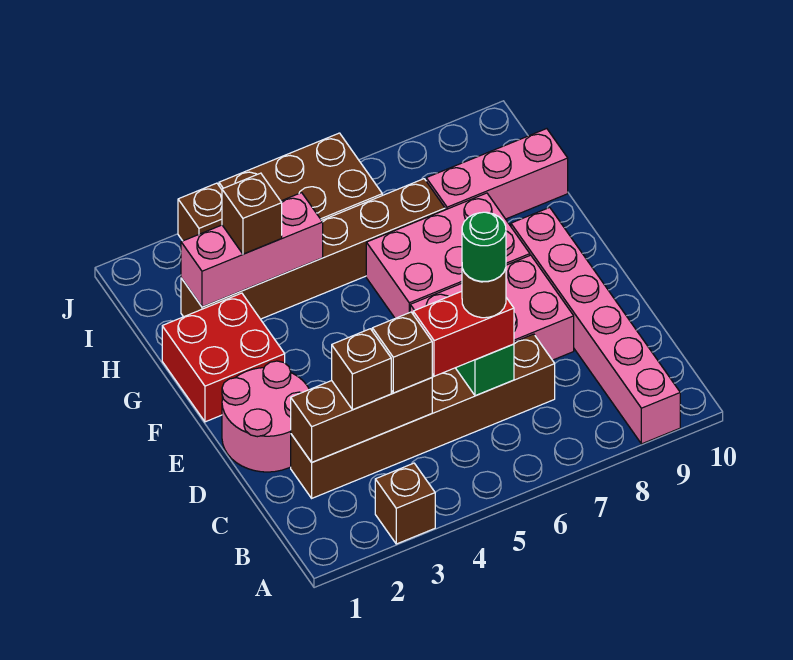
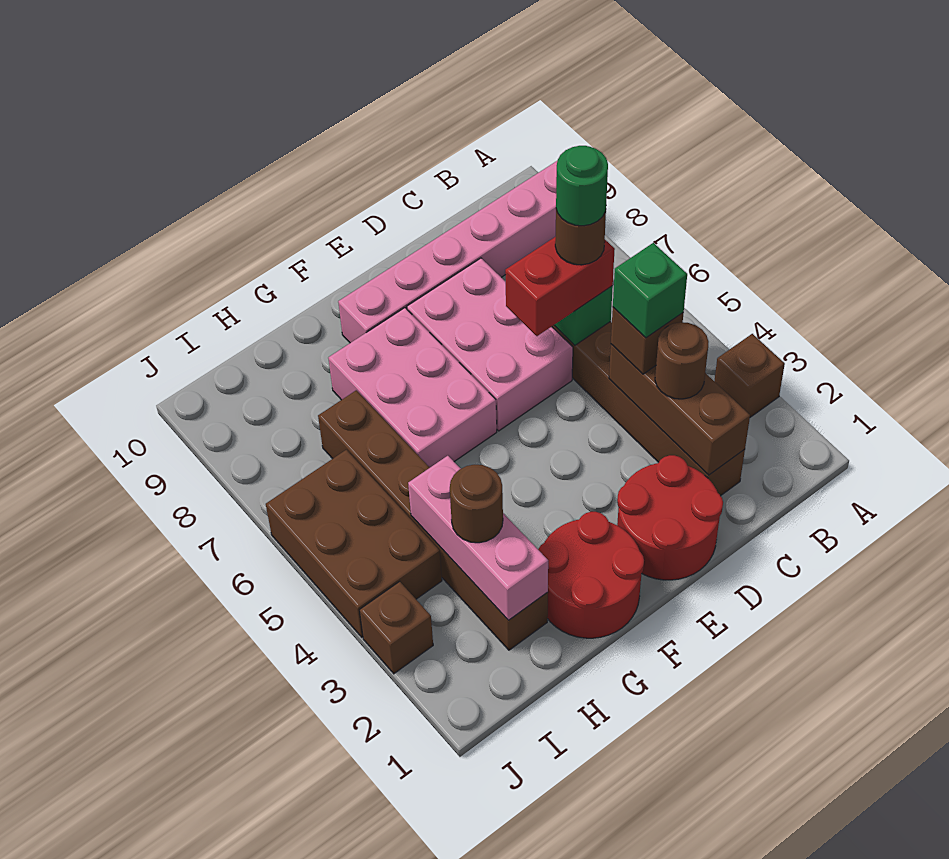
brown 1x1 brick [332,329,391,410] -> brown 1x1 round brick [655,322,709,399]
none -> green 1x1 brick [613,243,687,338]
red 1x2 brick [413,291,514,376] -> red 1x2 brick turned to [505,237,615,336]
pink 2x2 round brick [222,361,309,472] -> red 2x2 round brick [617,455,723,580]
red 2x2 brick [162,293,285,422] -> red 2x2 round brick [538,512,644,638]
brown 1x1 brick [222,173,282,254] -> brown 1x1 round brick [450,465,503,543]
pink 1x3 brick [426,129,568,219] -> none

